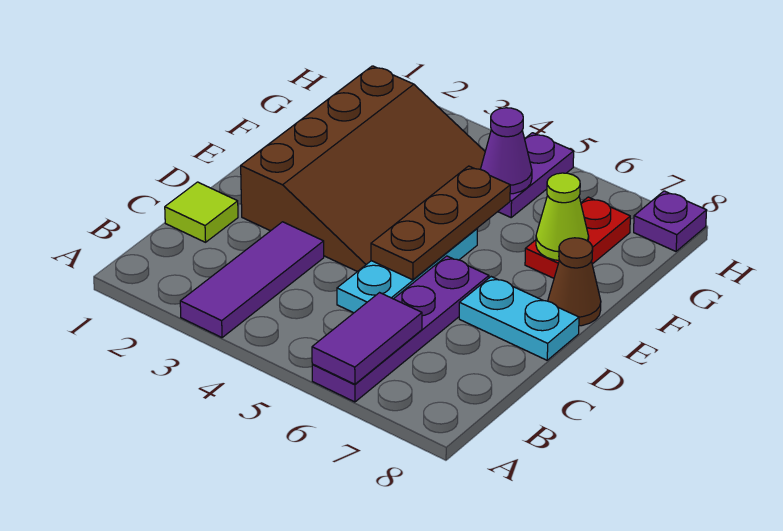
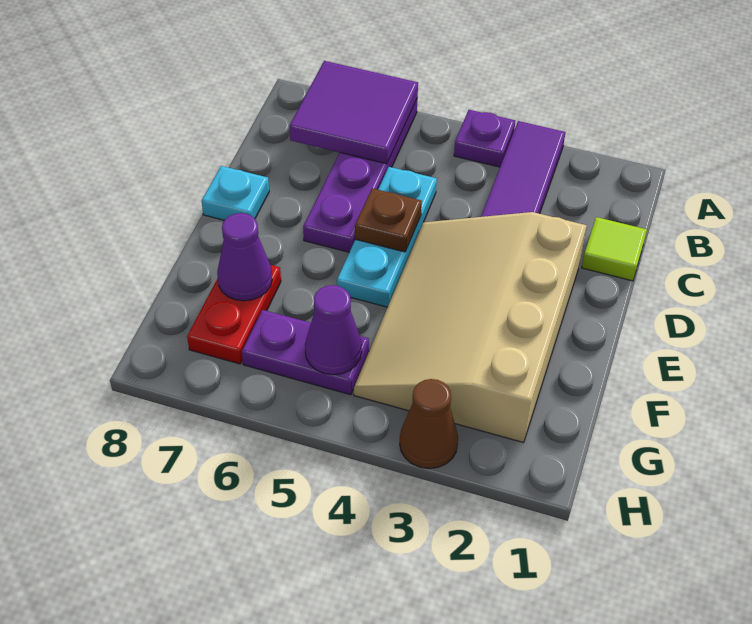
purple 1x2 tile [312,293,422,384] -> purple 2x2 tile [289,61,418,164]
brown 3x4 slope [241,66,485,272] -> tan 3x4 slope [354,212,587,443]
brown 1x3 plate [371,166,510,280] -> brown 1x1 plate [355,188,422,252]
cyan 1x2 plate [459,277,579,360] -> cyan 1x1 plate [202,166,269,220]
brown 1x1 cone [548,238,601,326] -> brown 1x1 cone moved to [400,379,458,469]
lime 1x1 cone [536,173,589,260] -> purple 1x1 cone [217,213,272,301]
purple 1x2 plate [498,133,574,217] -> purple 1x2 plate turned to [242,310,369,395]
purple 1x1 plate [634,191,707,251] -> purple 1x1 plate moved to [454,110,515,167]

